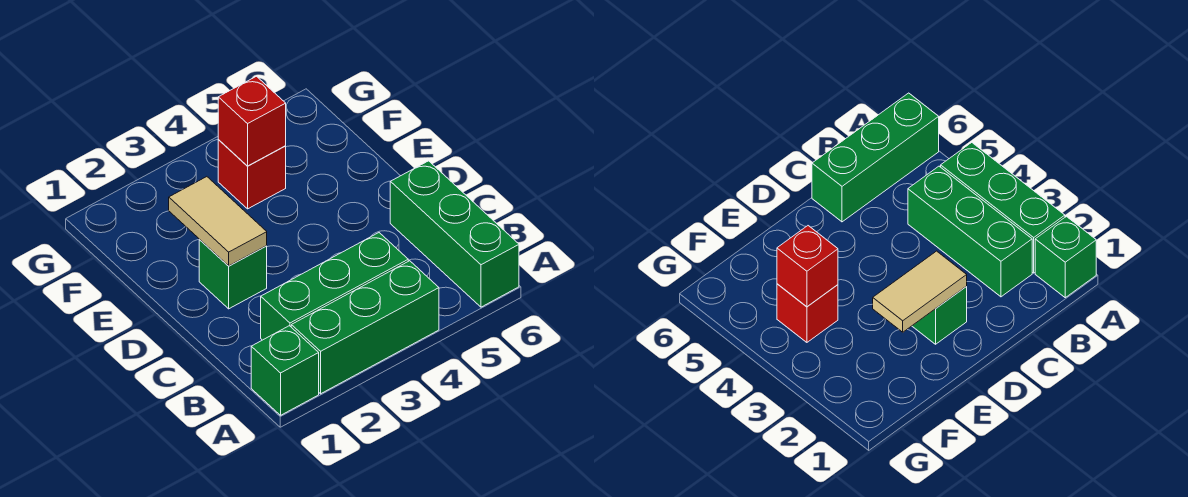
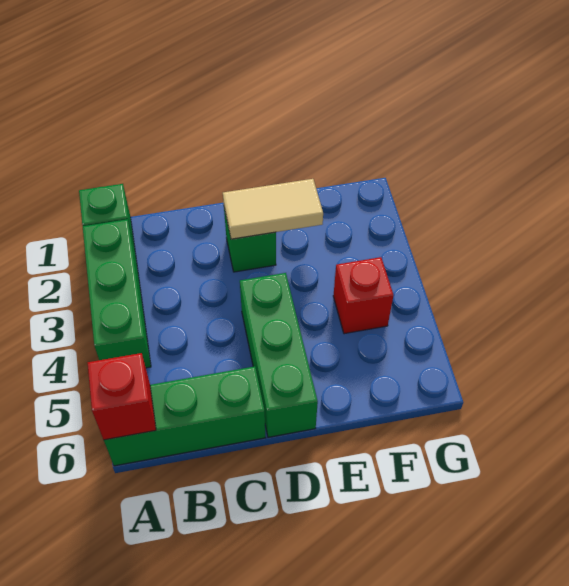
green 1x3 brick [261,233,408,340] -> green 1x3 brick moved to [240,273,318,437]
red 1x1 brick [218,76,286,166] -> red 1x1 brick moved to [88,353,156,440]

